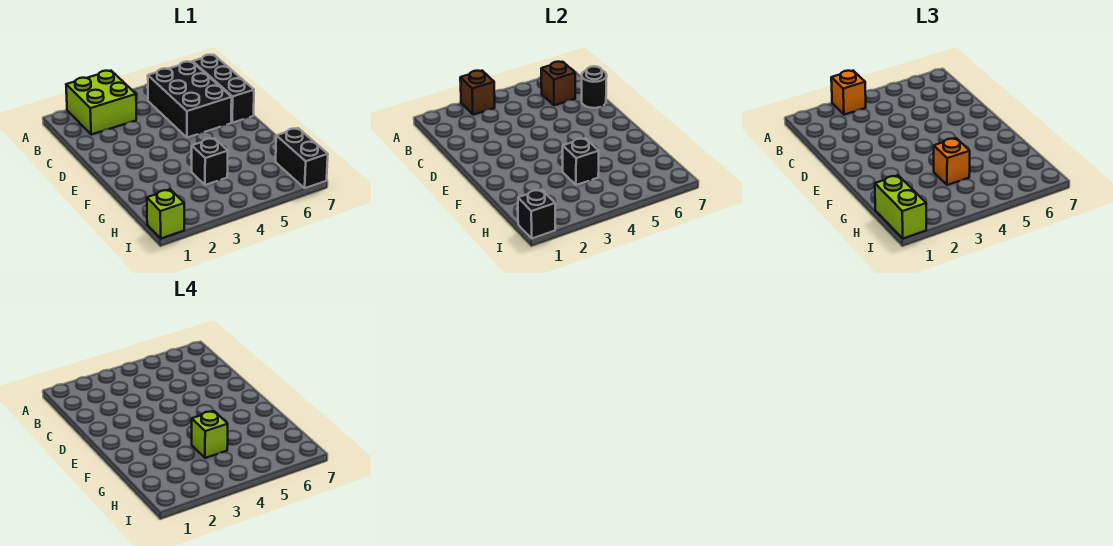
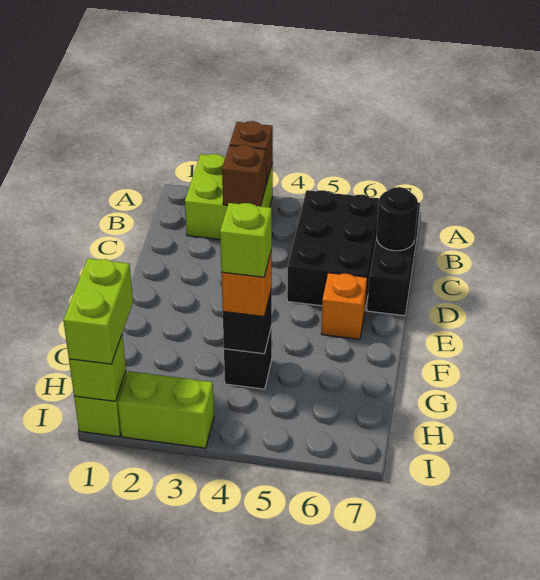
orange 1x1 brick [831,71,866,115] -> orange 1x1 brick moved to [321,273,367,339]
brown 1x1 brick [541,62,575,105] -> brown 1x1 brick moved to [222,145,266,206]
black 1x2 brick [276,128,328,188] -> none
black 1x1 brick [518,189,555,238] -> lime 1x1 brick [69,336,126,401]
none -> lime 1x2 brick [118,371,214,448]

